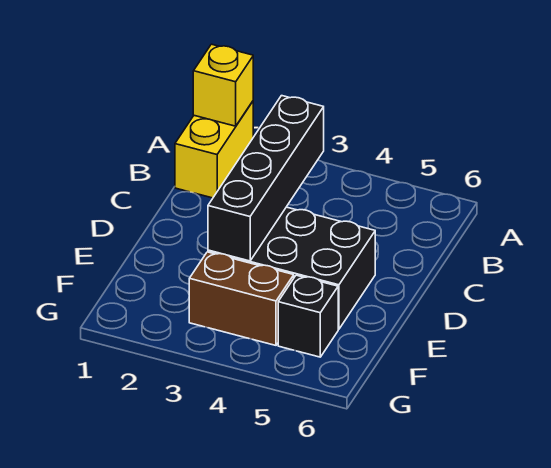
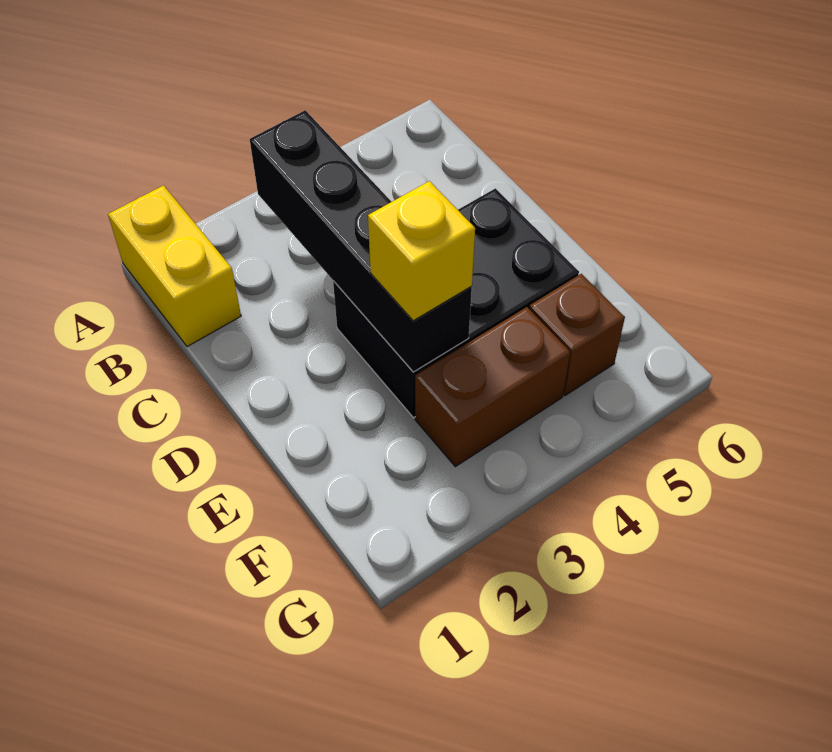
yellow 1x1 brick [193,44,253,126] -> yellow 1x1 brick moved to [368,181,475,321]
black 1x1 brick [278,275,338,357] -> brown 1x1 brick [529,274,625,396]

